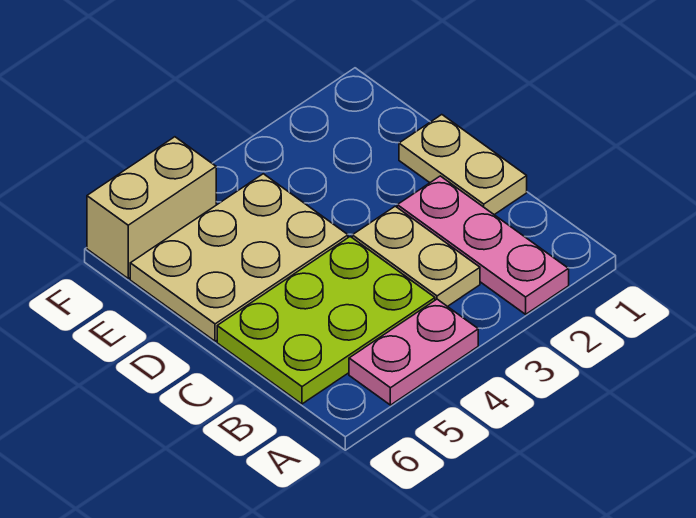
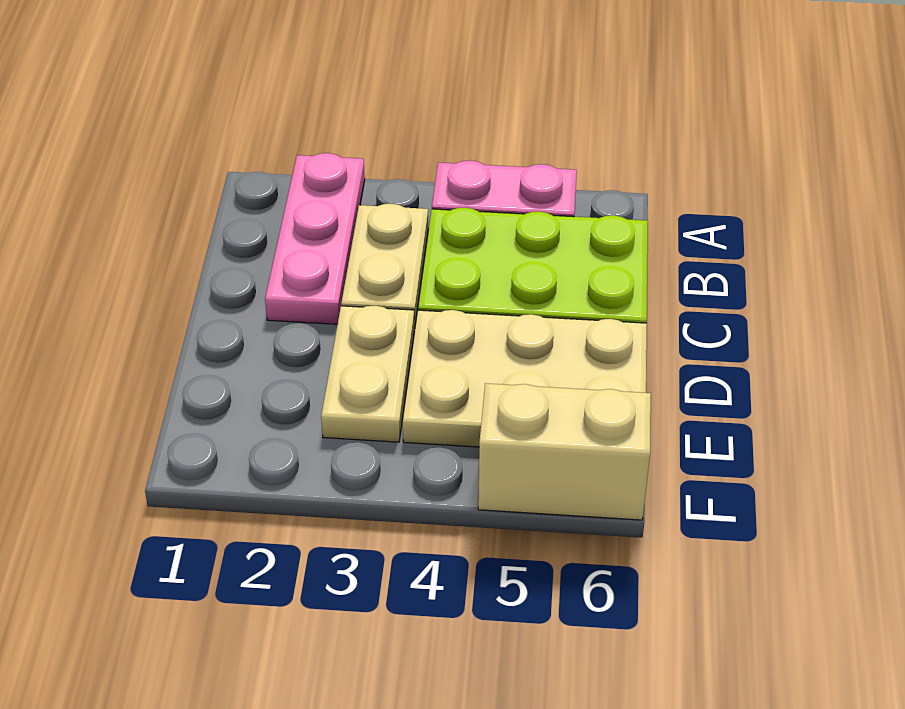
tan 1x2 plate [399,115,527,215] -> tan 1x2 plate moved to [321,306,415,442]

